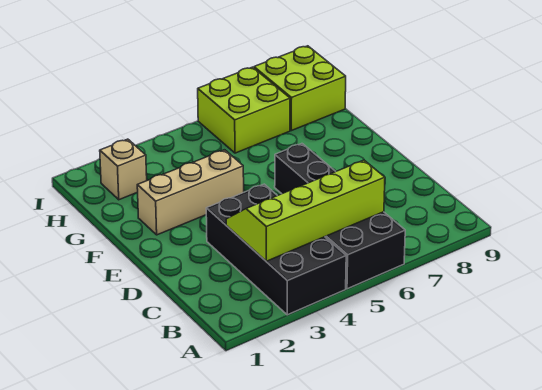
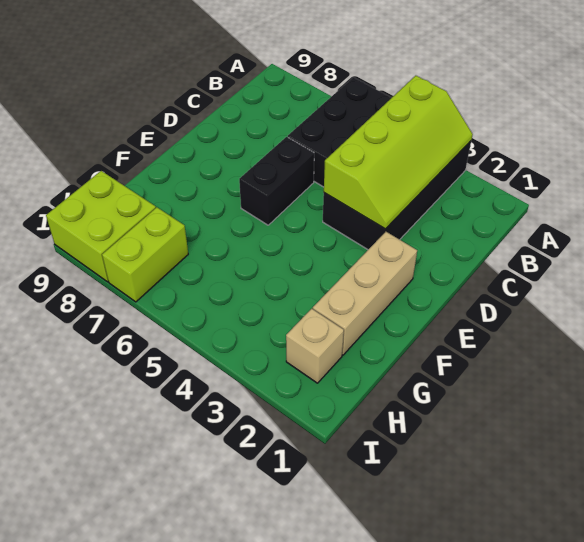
lime 2x4 slope [226,160,385,261] -> lime 2x4 slope turned to [324,76,473,229]
tan 1x3 brick [137,150,244,235] -> tan 1x3 brick turned to [313,232,417,355]
lime 2x2 brick [198,67,290,153] -> lime 1x2 brick [102,207,188,302]

